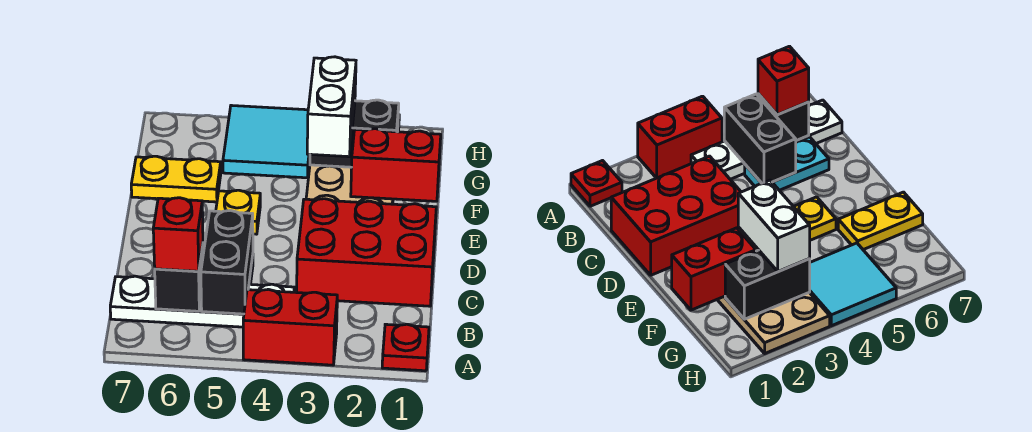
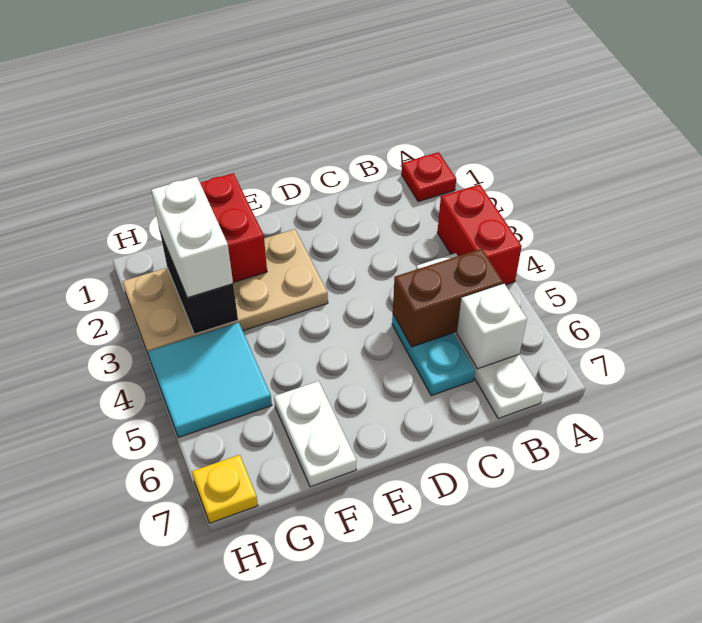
black 1x2 brick [201,210,253,314] -> brown 1x2 brick [393,249,503,347]
black 1x1 brick [155,245,203,311] -> white 1x1 brick [457,284,527,369]
red 1x1 brick [153,198,203,271] -> none
red 2x3 brick [297,199,436,306] -> none
yellow 1x1 plate [216,190,260,234] -> yellow 1x1 plate moved to [192,455,258,523]
white 1x2 brick [307,57,356,157] -> white 1x2 brick turned to [151,177,233,298]
yellow 1x2 plate [131,156,221,202] -> white 1x2 plate [274,381,356,487]

